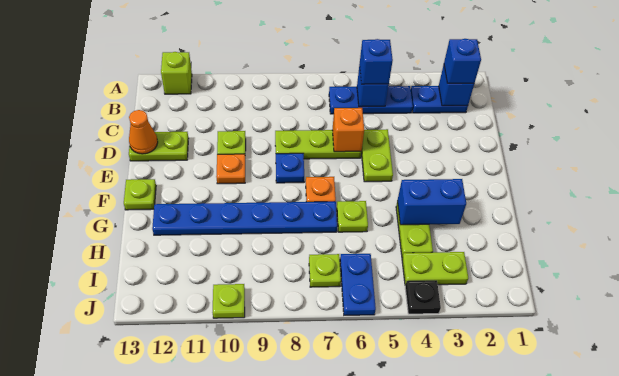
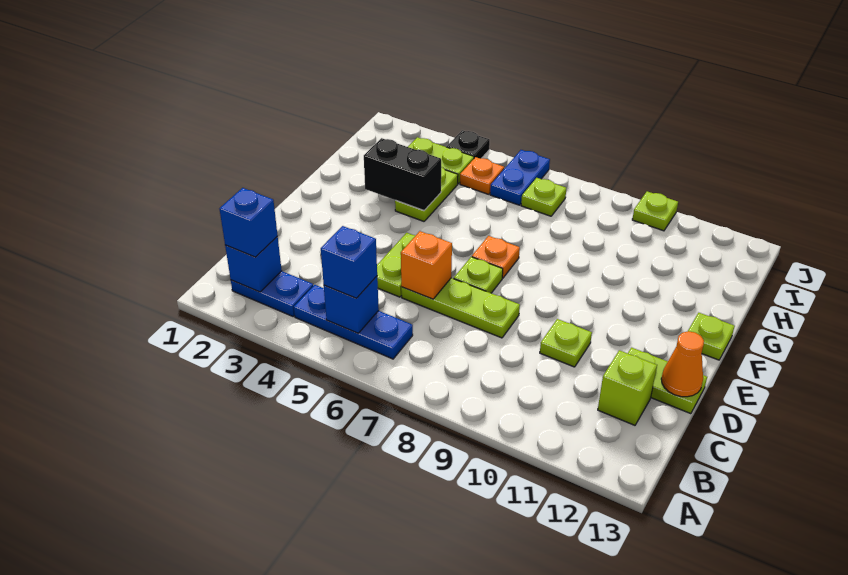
lime 1x1 brick [161,52,192,94] -> lime 1x1 brick moved to [598,350,657,425]
blue 1x1 plate [276,153,304,183] -> none
orange 1x1 plate [216,154,245,184] -> orange 1x1 plate moved to [460,157,504,194]
blue 1x2 brick [397,179,466,225] -> black 1x2 brick [364,138,441,211]
lime 1x1 plate [337,201,368,232] -> lime 1x1 plate moved to [454,257,503,293]
blue 1x6 plate [152,202,337,235] -> none

